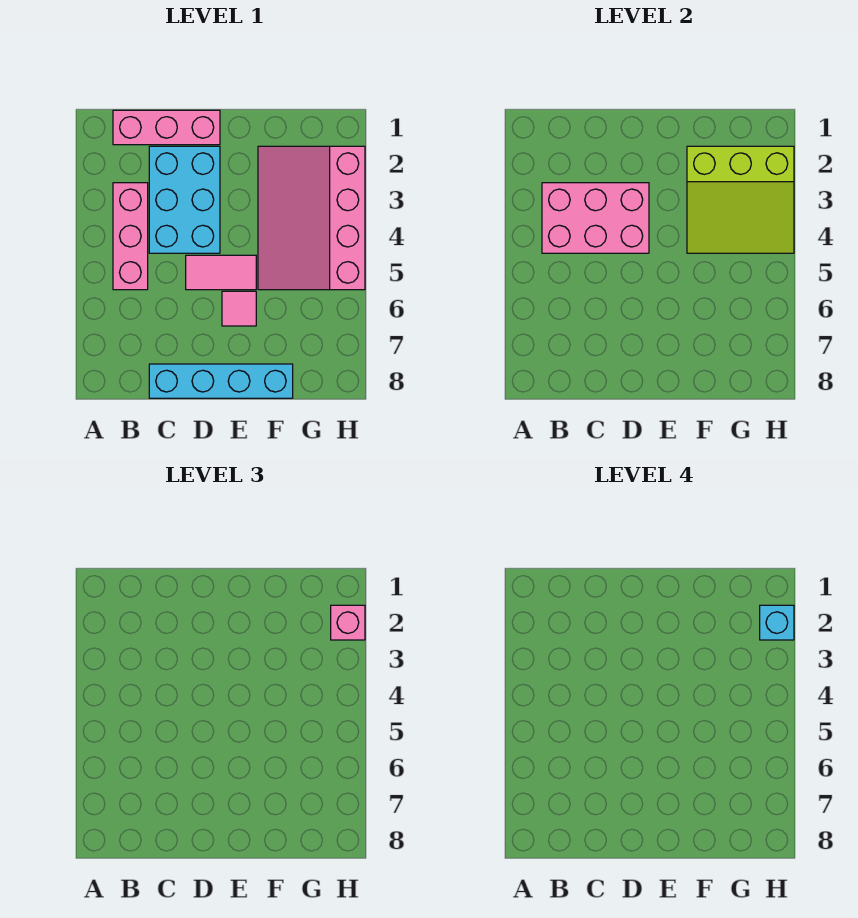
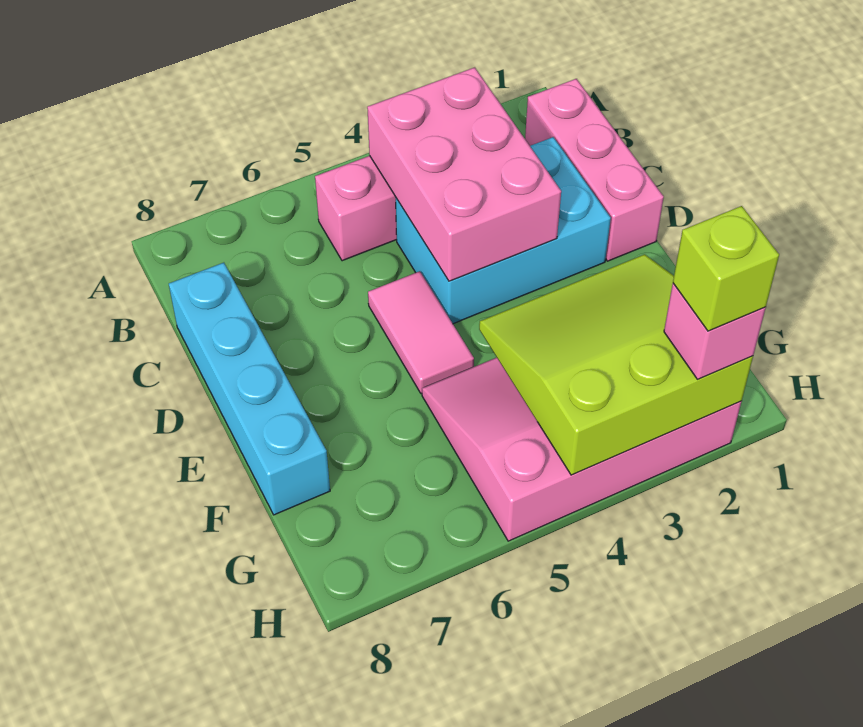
pink 1x1 tile [222,291,256,326] -> none
lime 3x3 slope [687,146,794,253] -> lime 3x3 slope turned to [479,254,753,475]
cyan 1x1 brick [760,605,794,640] -> lime 1x1 brick [673,206,779,331]

